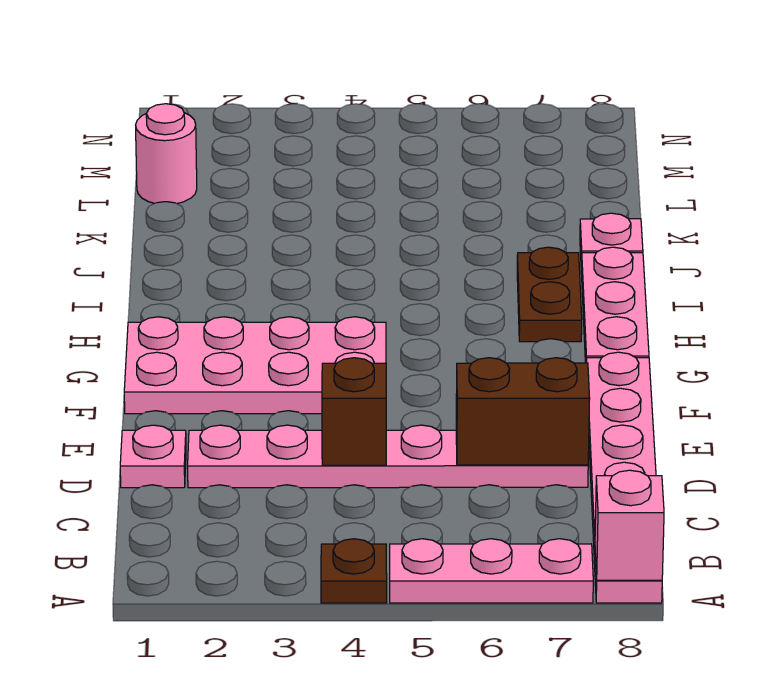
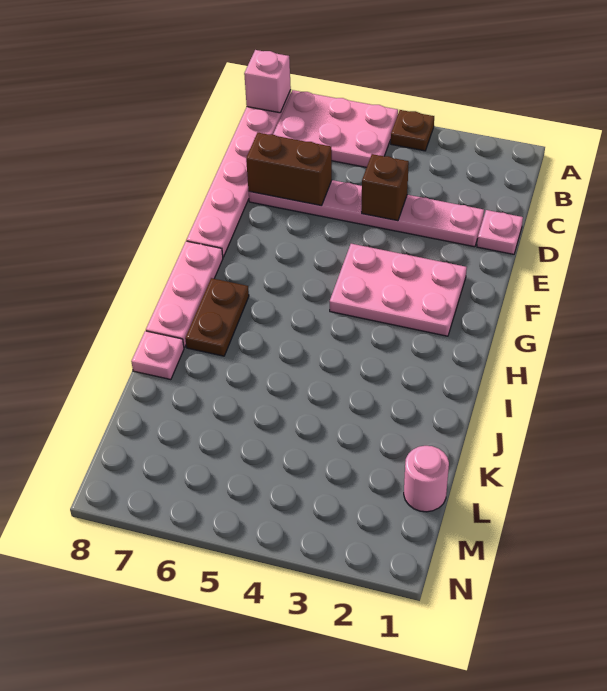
pink 1x3 plate [390,539,593,603] -> pink 2x3 plate [273,90,398,167]
pink 2x4 plate [124,317,386,414] -> pink 2x3 plate [330,244,467,336]

